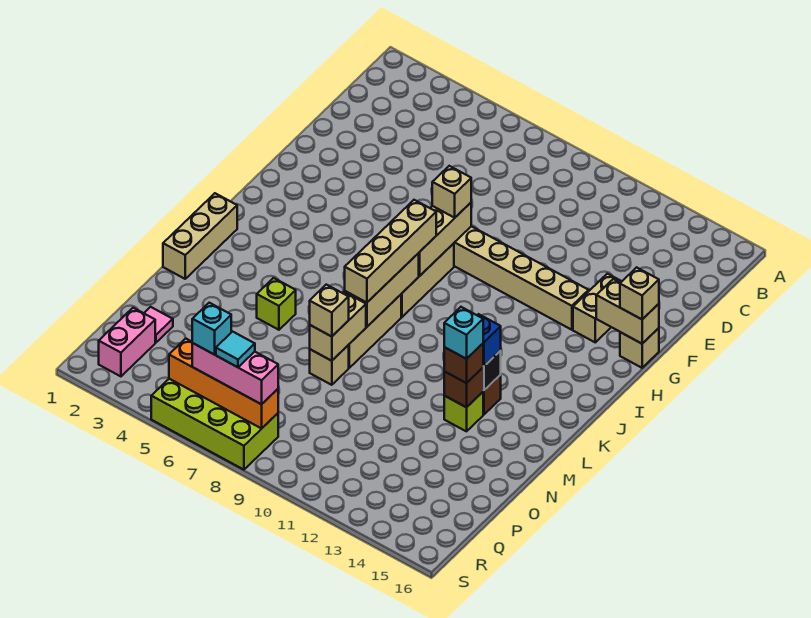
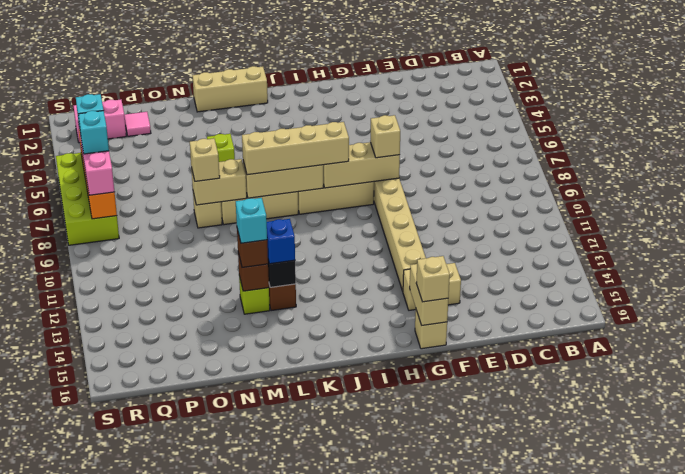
cyan 1x1 tile [216,332,255,367] -> cyan 1x1 brick [78,111,109,154]

